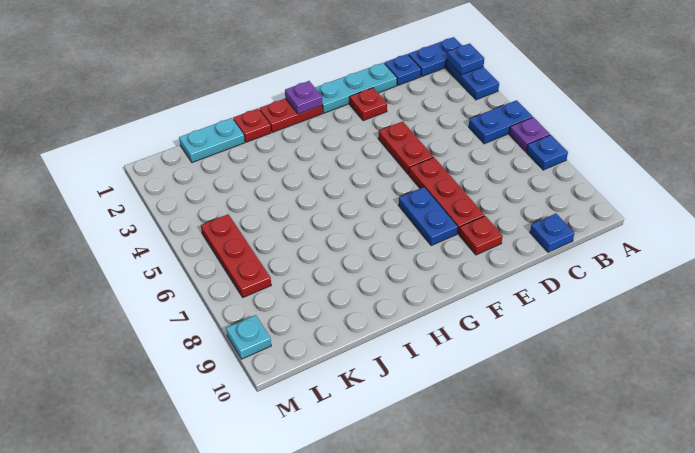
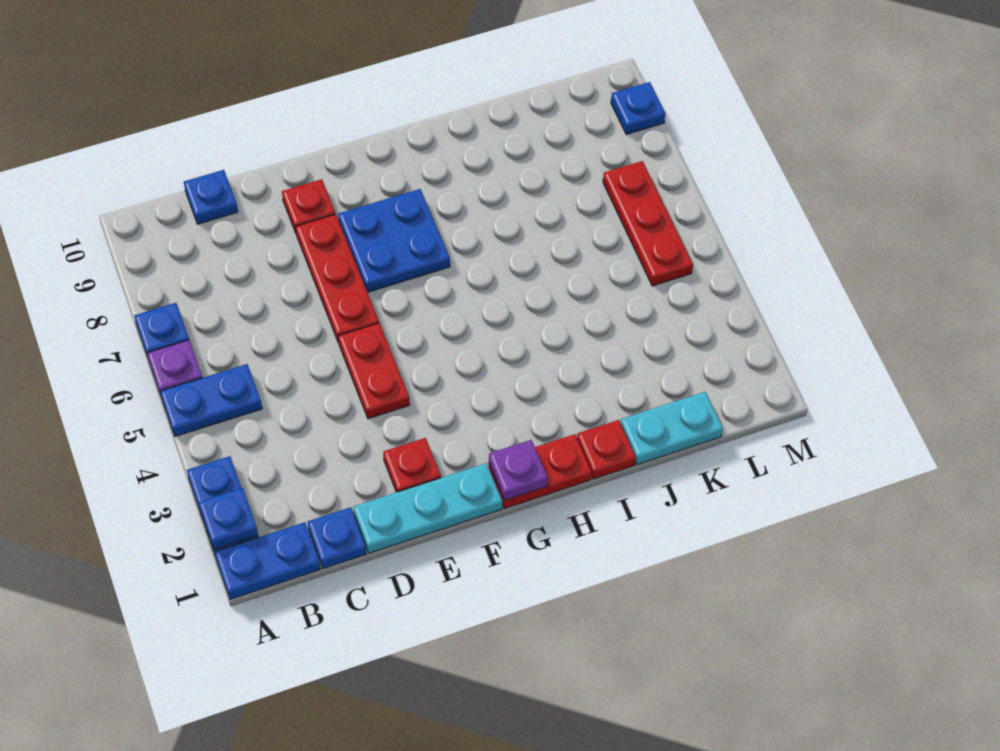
blue 1x2 plate [399,187,458,246] -> blue 2x2 plate [338,189,450,292]
cyan 1x1 plate [226,315,271,359] -> blue 1x1 plate [611,82,666,134]

